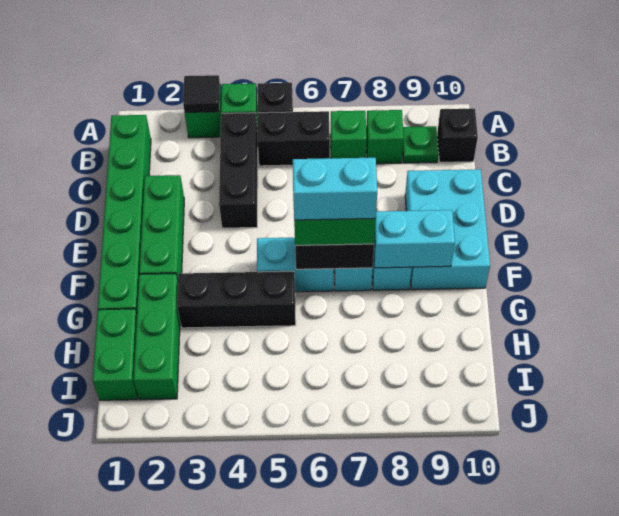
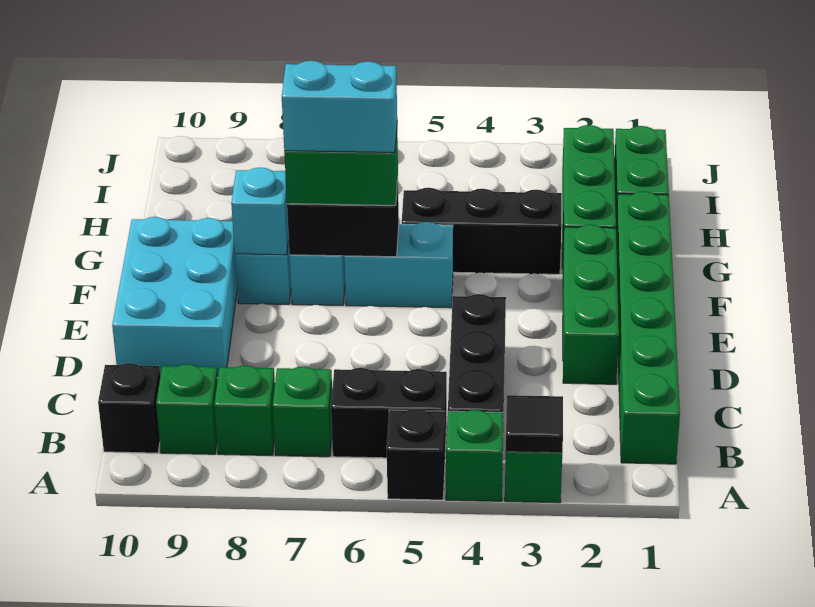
green 1x1 plate [403,126,439,163] -> green 1x1 brick [156,364,218,454]
cyan 1x2 brick [374,210,455,268] -> cyan 1x1 brick [231,168,289,255]

